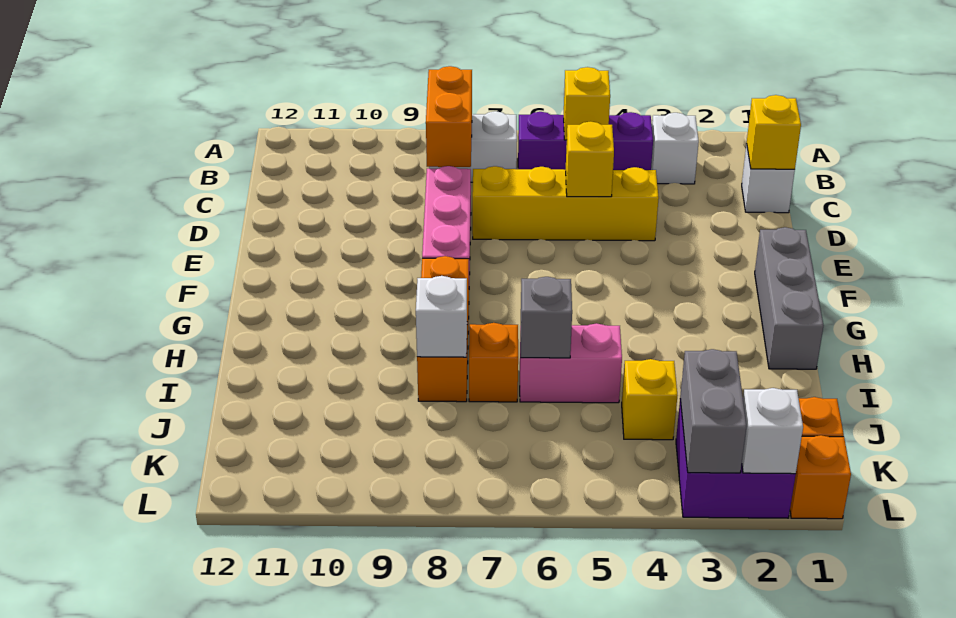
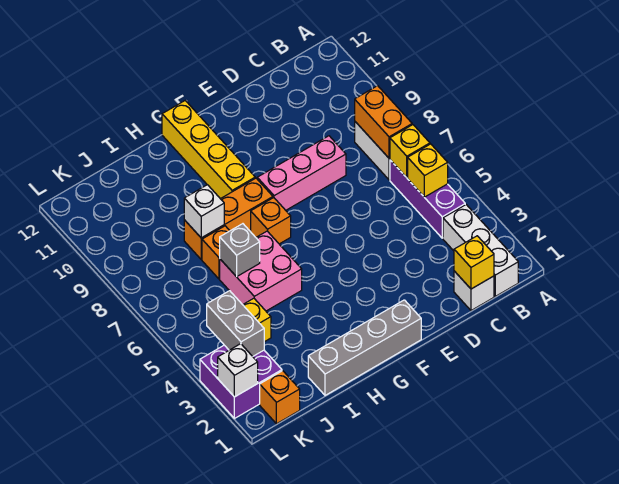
white 1x1 brick [651,113,699,184] -> white 1x3 brick [443,205,518,296]
orange 1x2 brick [426,66,472,167] -> orange 1x2 brick turned to [355,86,412,158]
yellow 1x4 brick [472,166,659,241] -> yellow 1x4 brick moved to [162,101,255,199]
yellow 1x1 brick [566,122,614,197] -> yellow 1x1 brick moved to [390,125,430,178]
grey 1x3 brick [755,227,824,369] -> grey 1x4 brick [308,300,421,395]
pink 1x2 brick [520,323,622,403] -> pink 2x2 brick [220,231,302,311]
grey 1x2 brick [680,349,746,473] -> grey 1x2 brick turned to [207,291,264,356]
orange 1x1 brick [790,435,851,519] -> orange 1x1 brick moved to [250,198,291,244]

